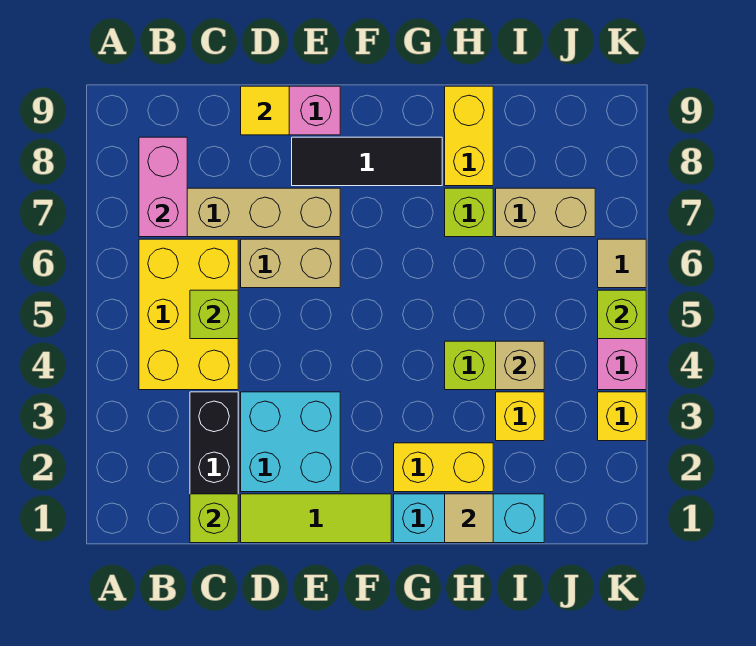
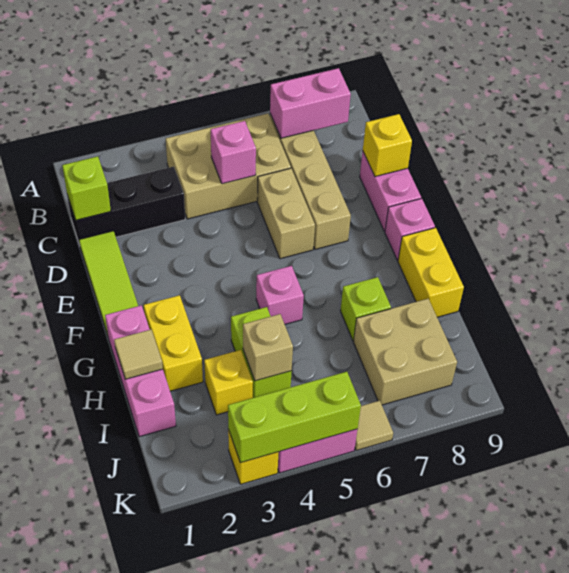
yellow 2x3 brick [139,239,238,390] -> tan 2x3 brick [166,114,291,219]
lime 1x1 brick [190,290,238,339] -> pink 1x1 brick [211,121,256,184]
cyan 2x2 brick [241,392,340,492] -> none
yellow 1x1 tile [241,86,289,135] -> yellow 1x1 brick [363,114,412,177]
black 1x3 tile [292,137,442,186] -> none
none -> pink 1x1 brick [385,199,435,260]
cyan 1x3 brick [394,494,544,543] -> pink 1x3 brick [105,305,176,437]
none -> pink 1x1 brick [256,266,304,324]
yellow 1x2 brick [445,86,493,186] -> yellow 1x2 brick turned to [398,228,464,317]
tan 1x2 brick [496,188,595,237] -> tan 2x2 brick [354,299,457,405]
lime 1x1 brick [598,290,646,339] -> lime 1x3 brick [228,372,361,463]

